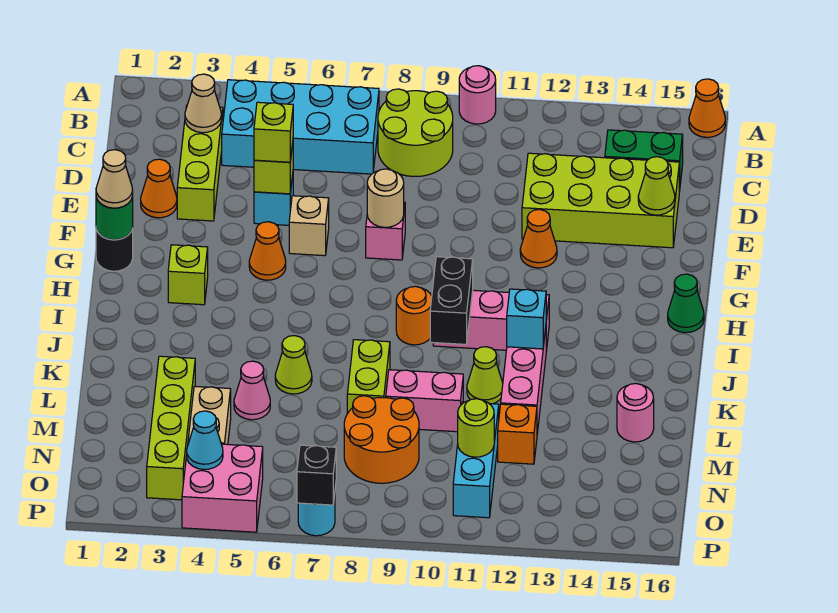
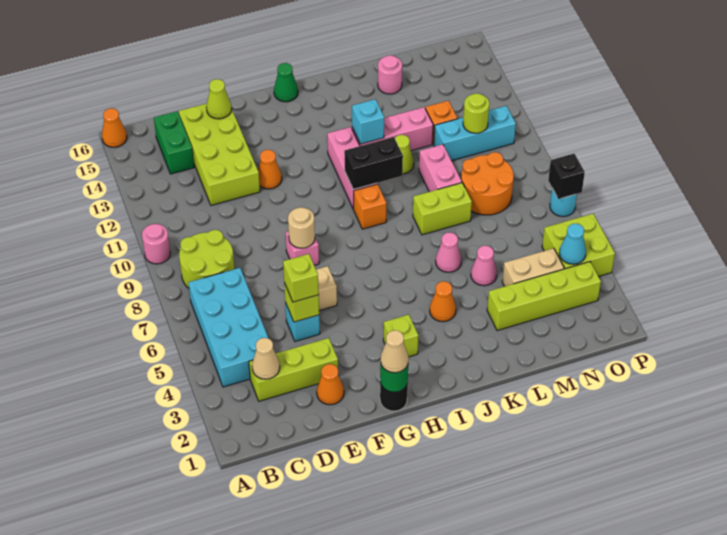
orange 1x1 cone [249,222,286,280] -> orange 1x1 cone moved to [430,281,456,322]
orange 1x1 round brick [396,286,432,345] -> orange 1x1 brick [353,184,386,229]
lime 1x1 cone [275,336,312,394] -> pink 1x1 cone [436,233,462,272]
pink 2x2 brick [182,442,263,532] -> lime 2x2 brick [542,214,615,276]

